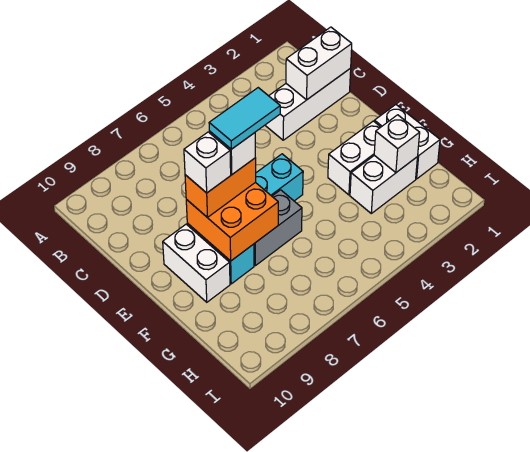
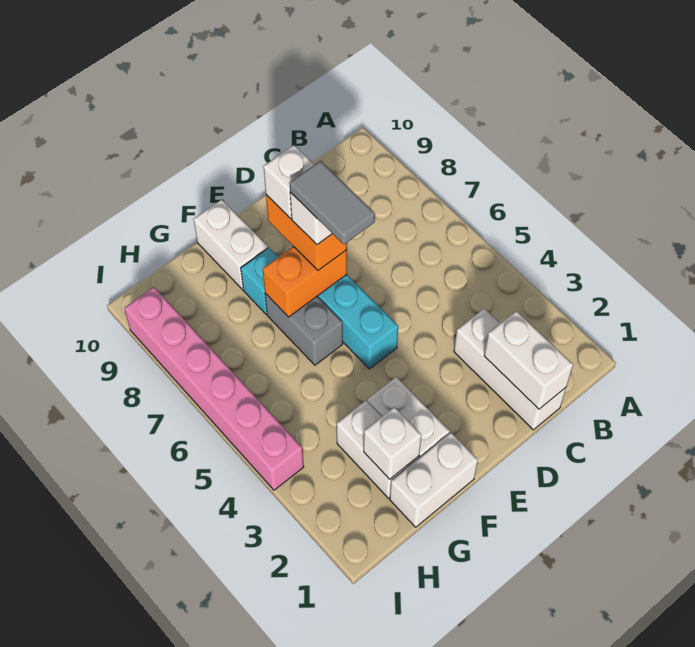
cyan 1x2 tile [209,88,280,149] -> grey 1x2 tile [290,161,375,244]
orange 2x2 brick [186,182,278,261] -> orange 1x2 brick [263,246,347,317]
white 1x2 brick [163,224,230,302] -> white 1x2 brick turned to [194,199,268,290]
none -> pink 1x6 brick [124,287,304,490]

